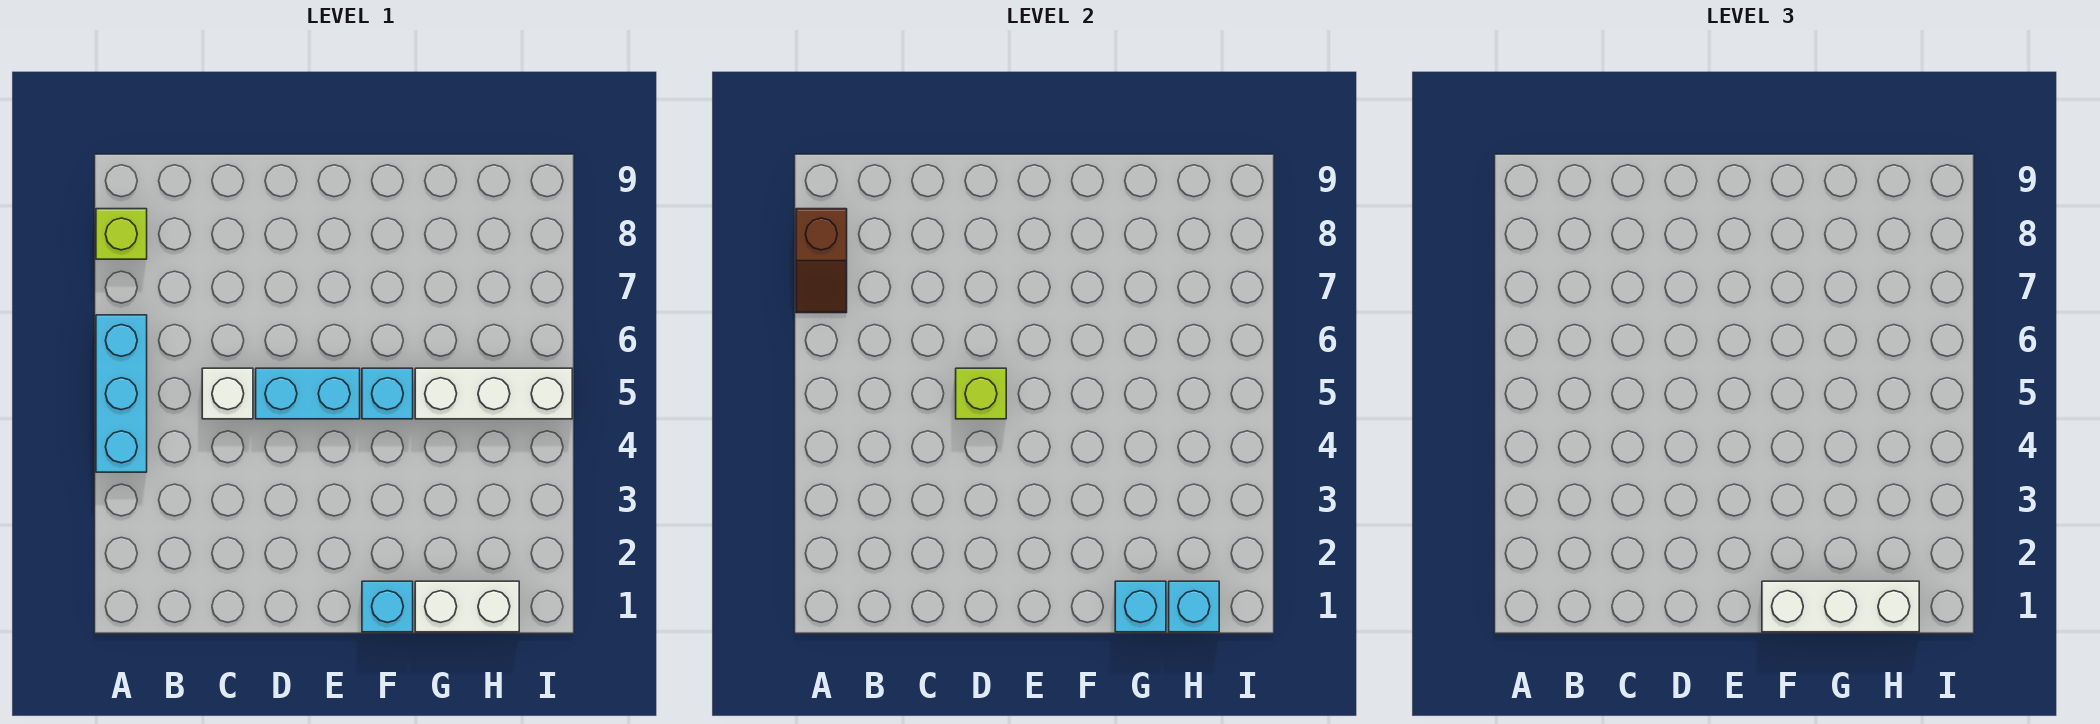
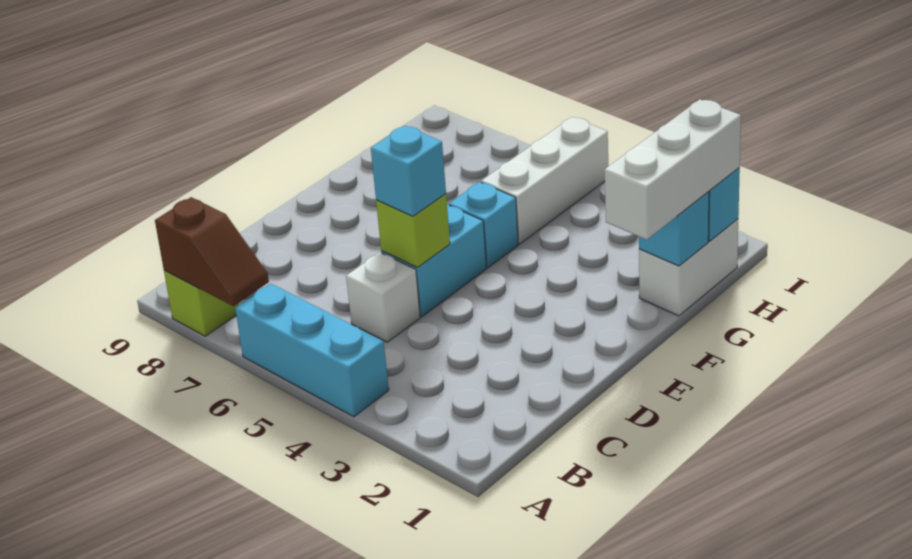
cyan 1x1 brick [362,581,413,632] -> cyan 1x1 brick moved to [371,126,446,216]

